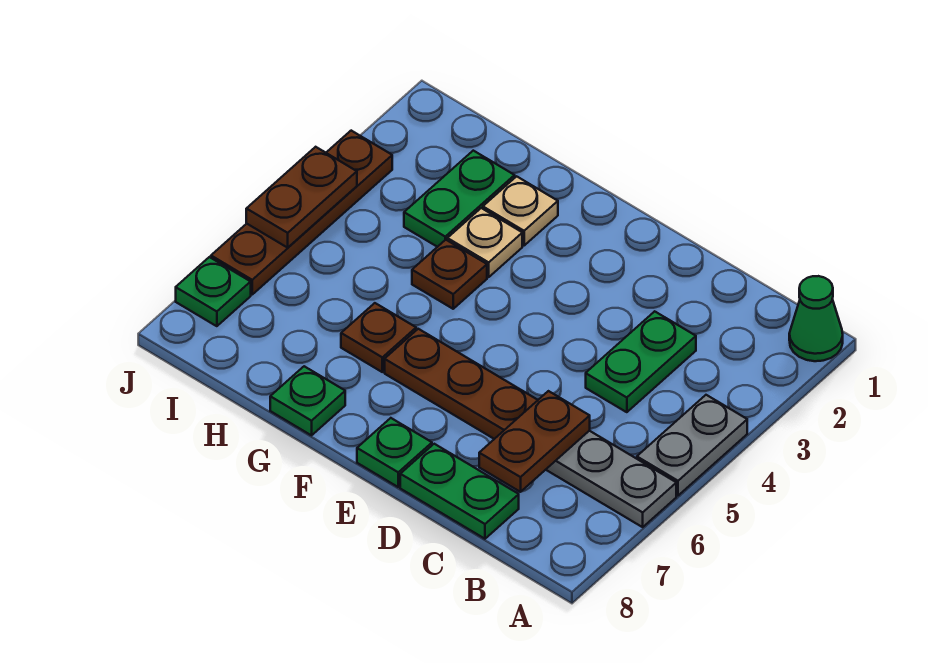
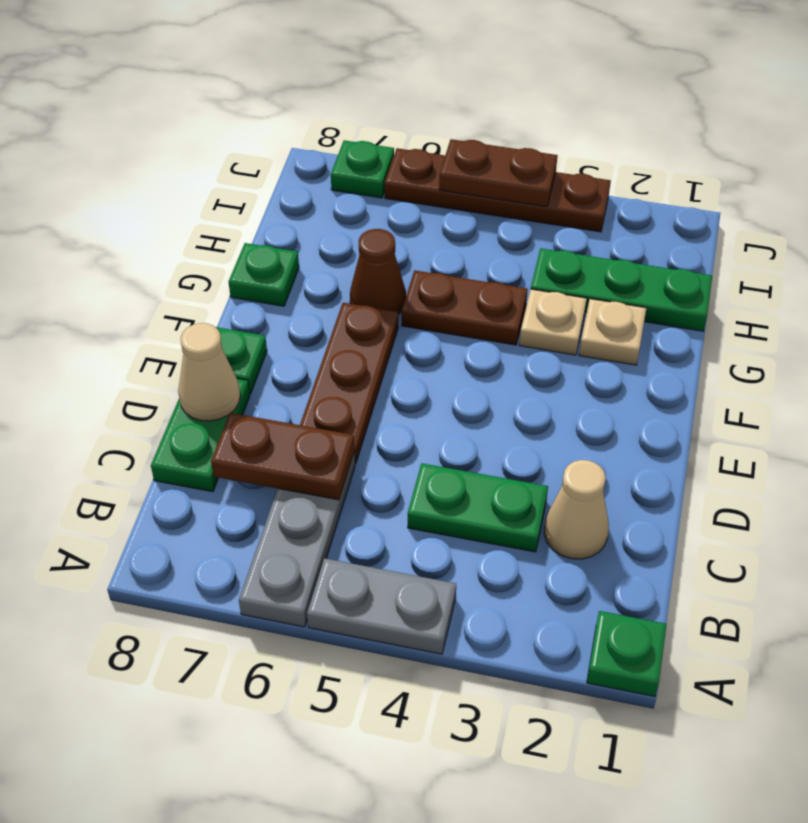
green 1x1 cone [789,276,843,361] -> green 1x1 plate [587,611,667,697]
none -> tan 1x1 cone [544,460,609,559]
none -> tan 1x1 cone [178,323,240,421]
brown 1x1 plate [412,240,487,309] -> brown 1x2 plate [402,270,528,345]
brown 1x1 plate [341,303,416,372] -> brown 1x1 cone [350,229,406,315]
green 1x2 plate [404,151,515,247] -> green 1x3 plate [531,248,712,331]

